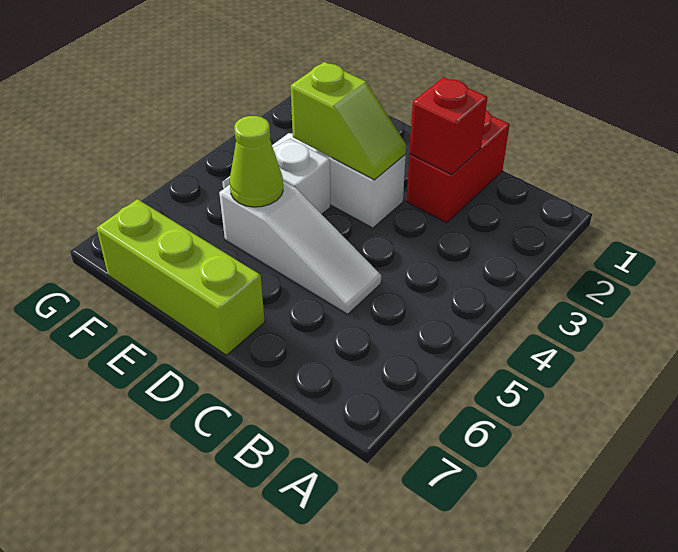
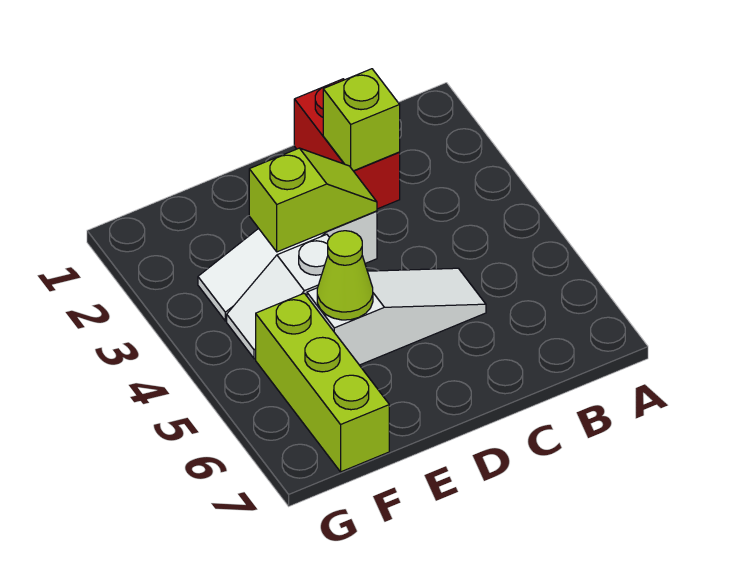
red 1x1 brick [409,77,487,175] -> lime 1x1 brick [323,69,400,171]
lime 1x3 brick [97,199,265,355] -> lime 1x3 brick turned to [256,293,389,472]

